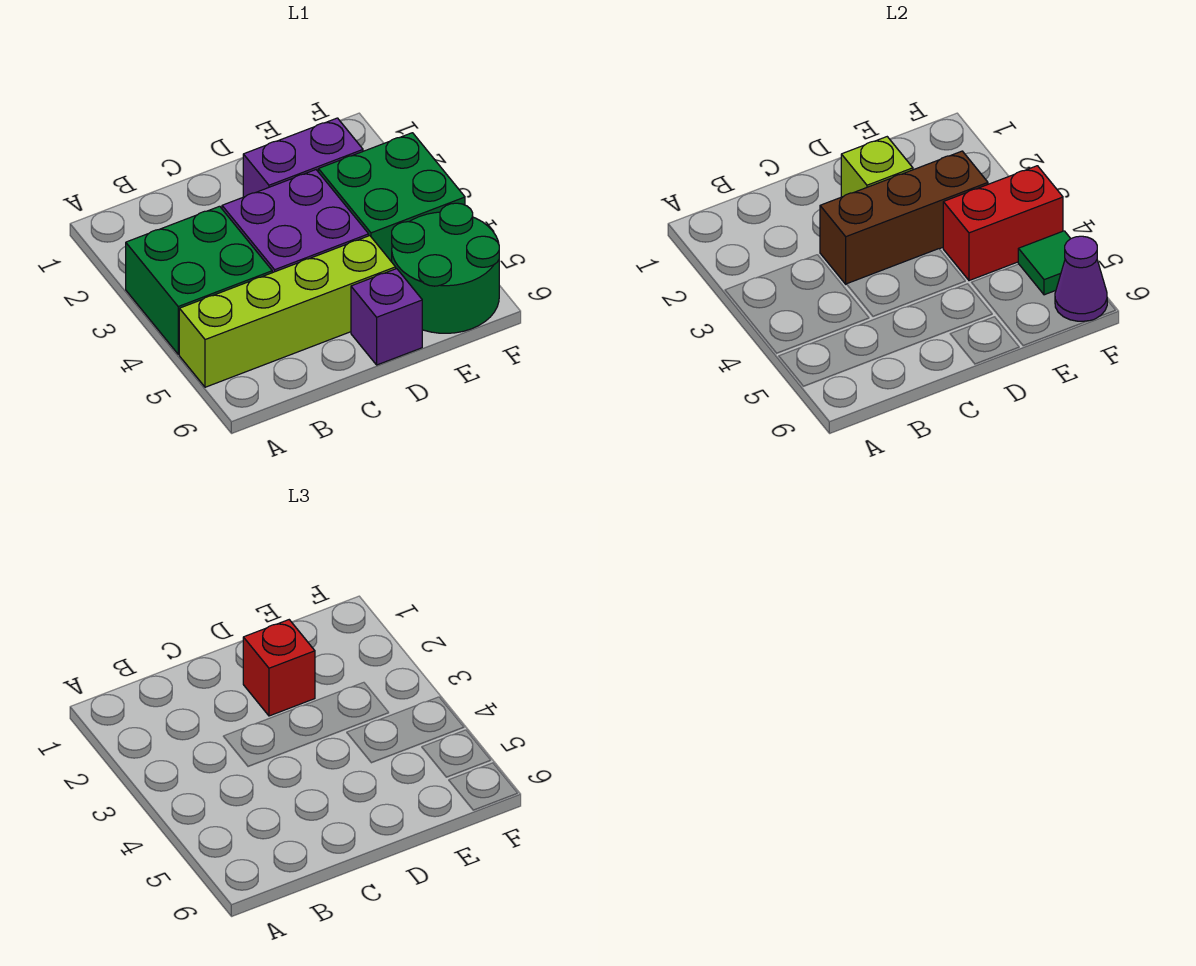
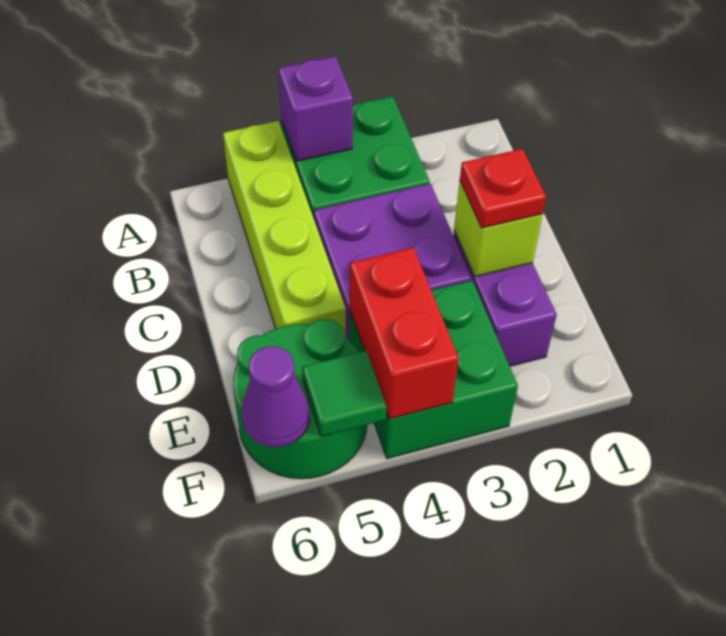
brown 1x3 brick [820,151,988,284] -> none
red 1x1 brick [243,620,315,716] -> red 1x1 plate [460,149,546,228]
purple 1x1 brick [351,269,422,365] -> purple 1x1 brick moved to [278,56,353,161]

